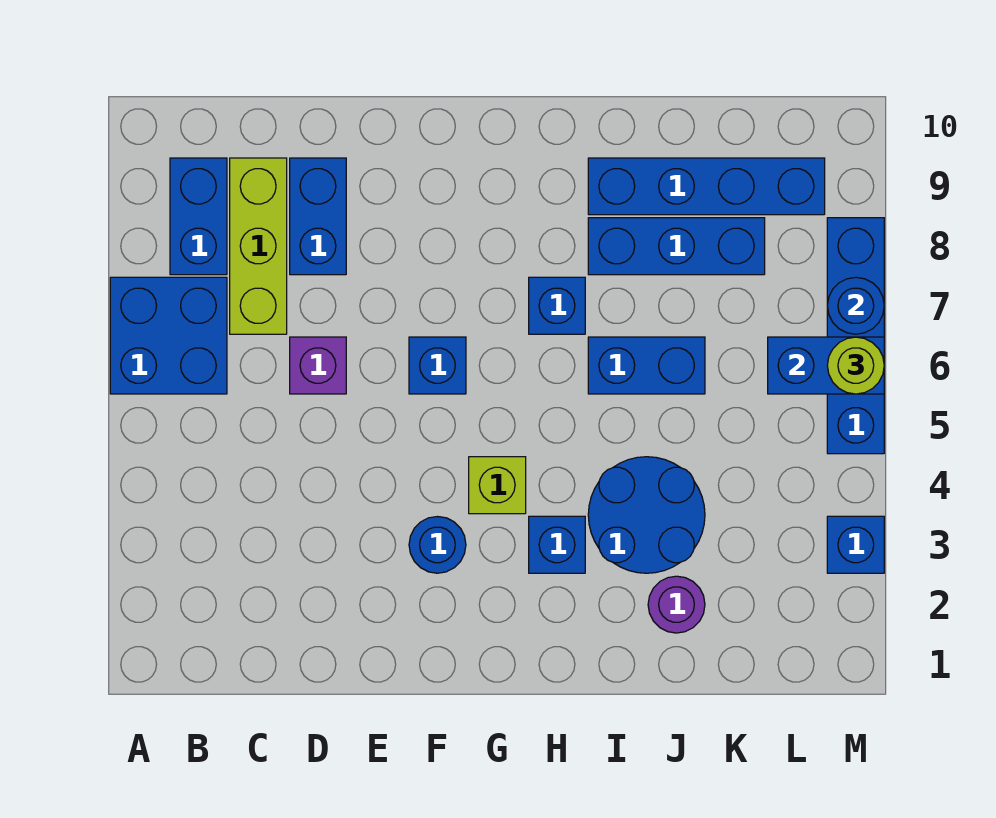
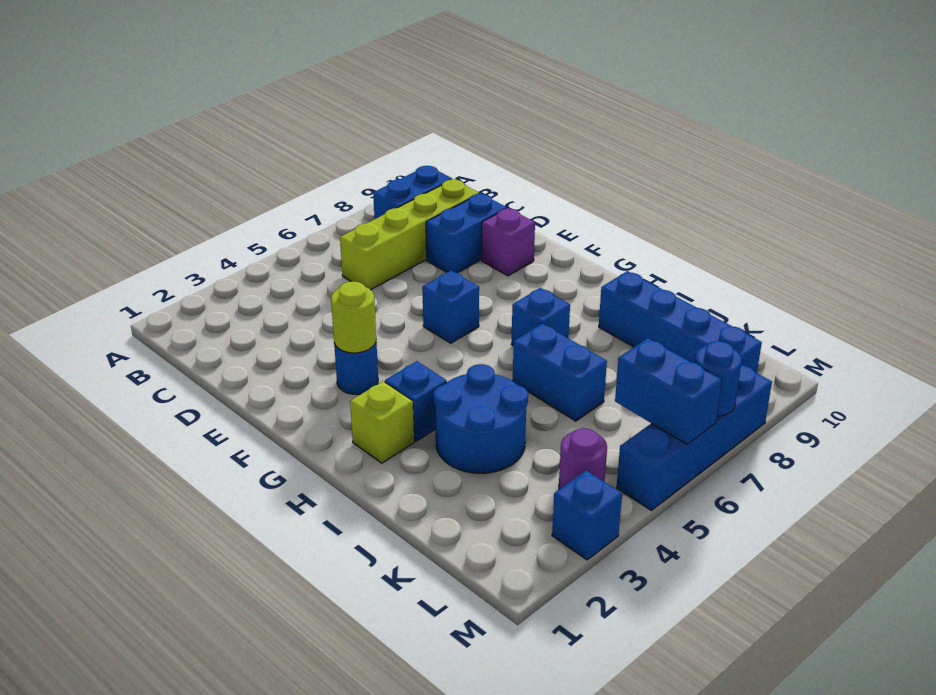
blue 2x2 brick [110,277,227,394] -> none
lime 1x3 brick [230,158,287,334] -> lime 1x4 brick [340,179,479,290]
purple 1x1 brick [290,337,346,394] -> purple 1x1 brick moved to [482,208,535,276]
lime 1x1 brick [469,457,526,514] -> lime 1x1 brick moved to [350,381,414,463]
blue 1x3 brick [588,218,765,275] -> none
purple 1x1 round brick [648,576,705,633] -> purple 1x1 round brick moved to [559,428,607,489]
lime 1x1 round brick [827,337,884,394] -> lime 1x1 round brick moved to [331,282,376,353]

